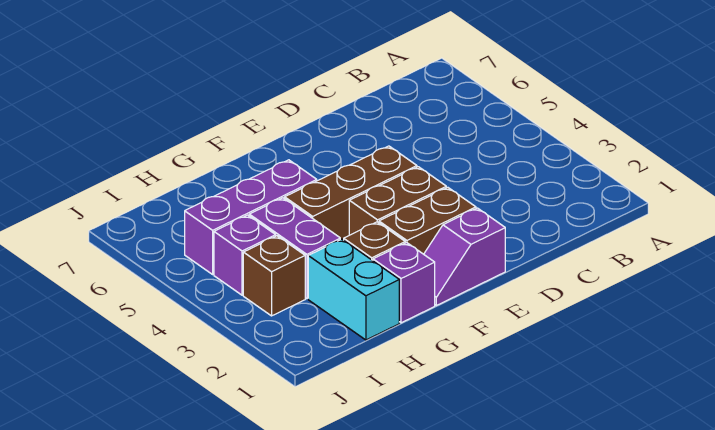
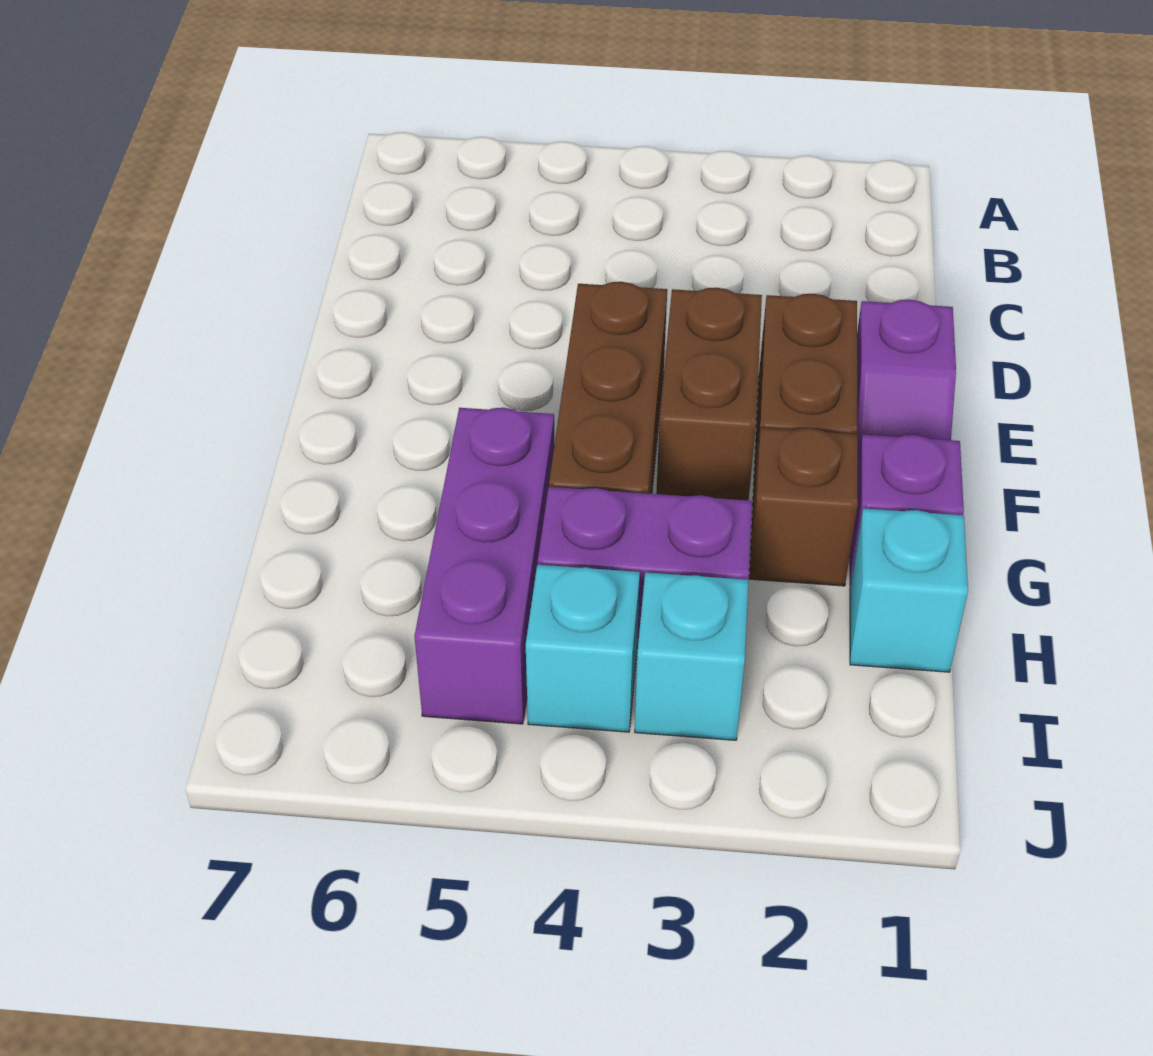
cyan 1x2 brick [308,239,399,340] -> cyan 1x1 brick [850,508,968,672]
brown 1x1 brick [243,236,305,316] -> cyan 1x1 brick [635,572,749,740]
purple 1x1 brick [214,215,276,295] -> cyan 1x1 brick [526,565,640,732]

